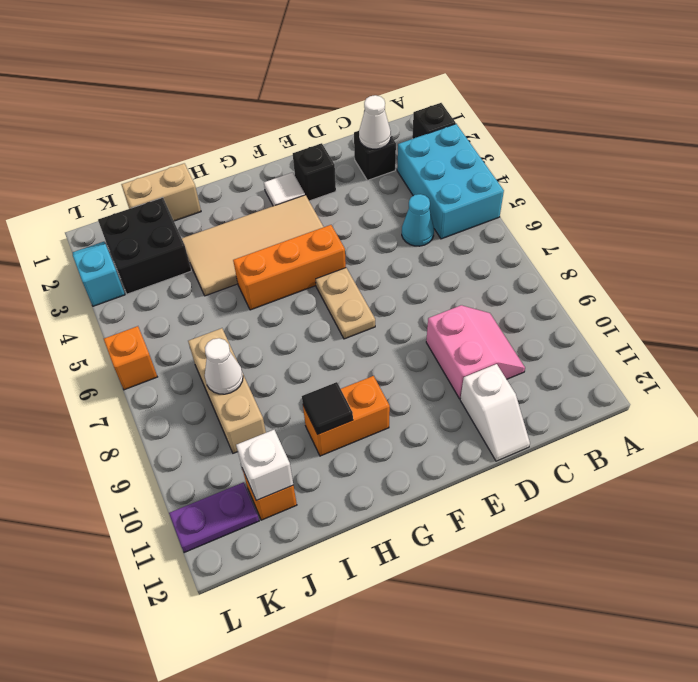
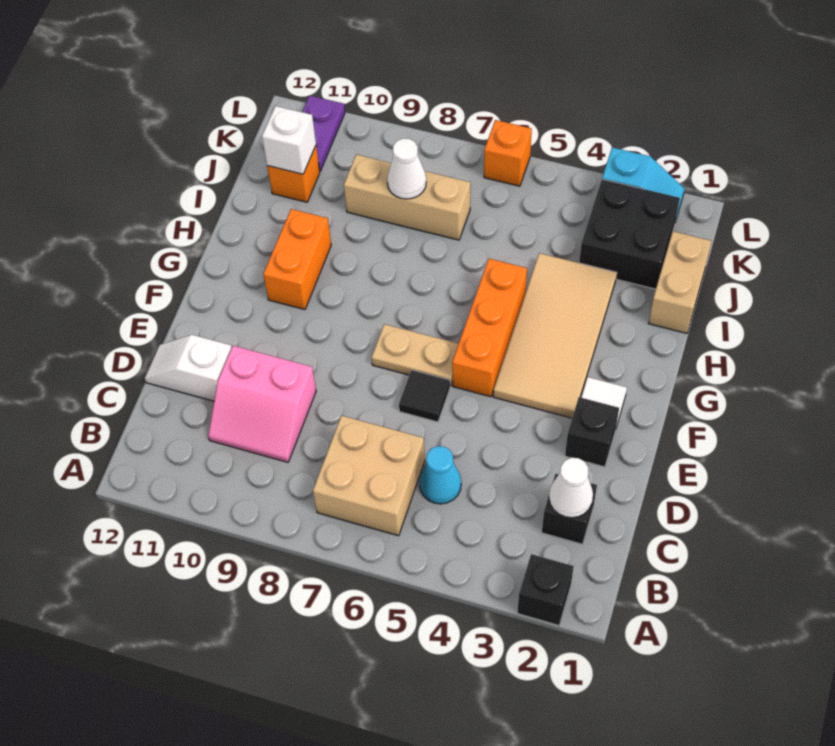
cyan 2x3 brick [397,124,504,239] -> none
none -> tan 2x2 brick [313,416,425,536]
black 1x1 tile [302,382,353,434] -> black 1x1 tile moved to [399,370,450,422]

